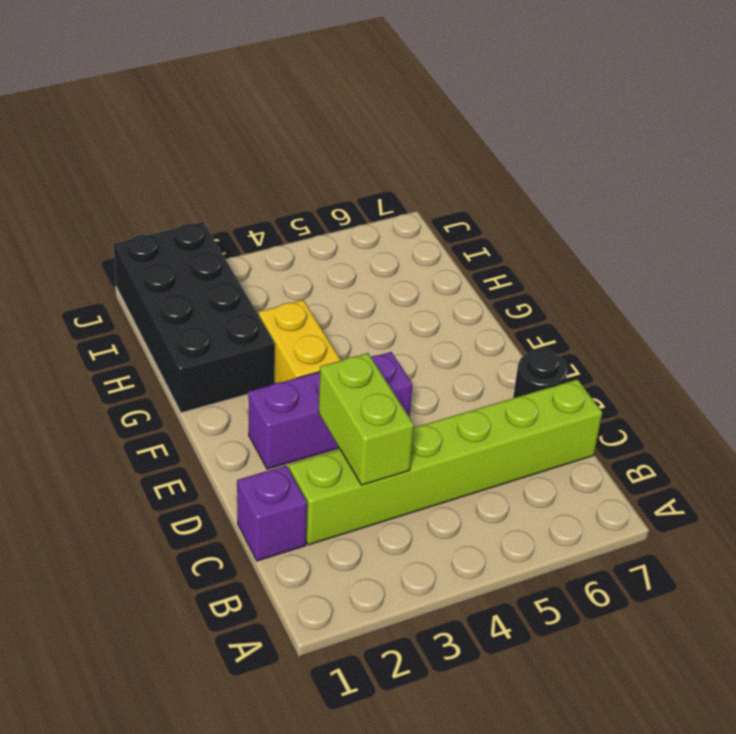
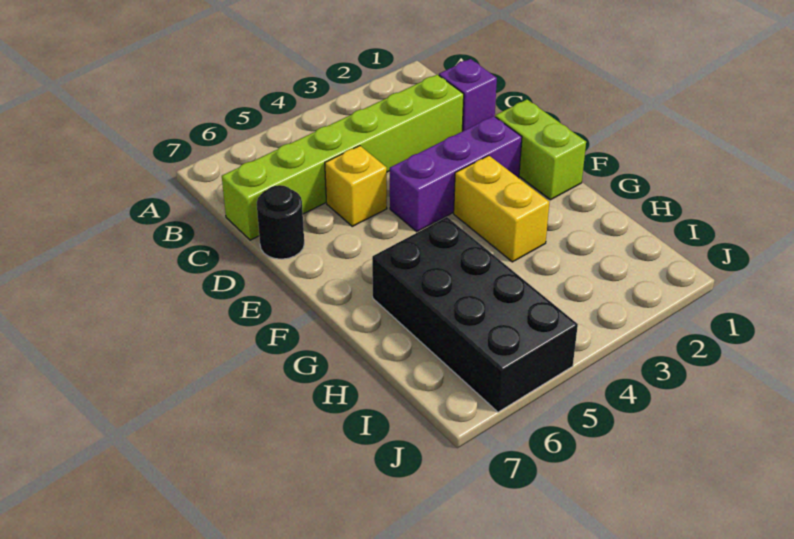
lime 1x2 brick [319,353,414,485] -> lime 1x2 brick moved to [495,100,586,200]
none -> yellow 1x1 brick [325,146,387,226]
black 2x4 brick [113,222,275,413] -> black 2x4 brick moved to [372,217,578,412]

